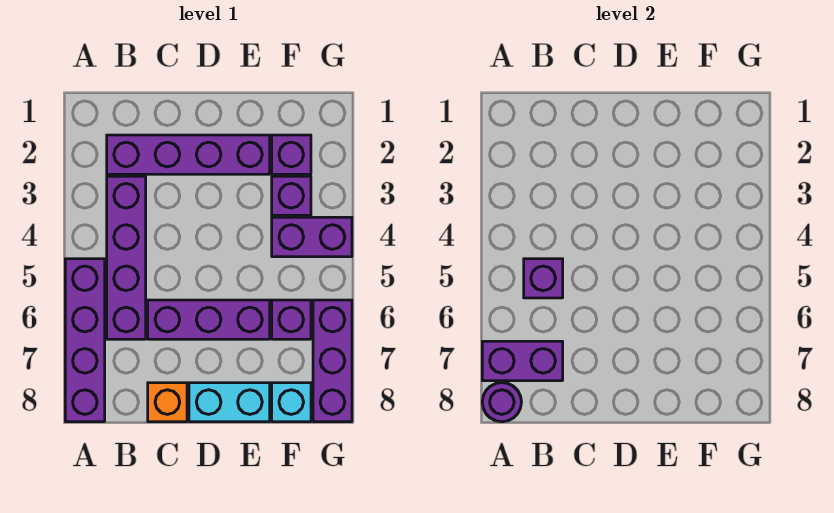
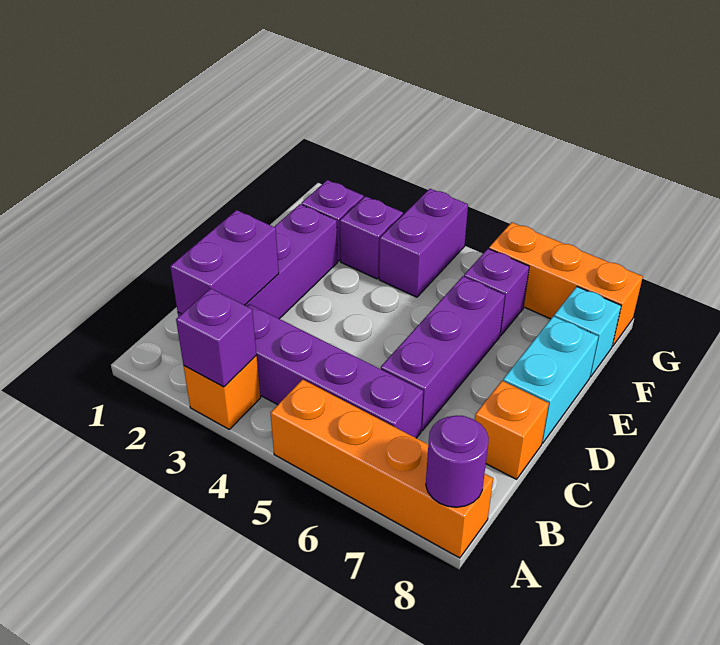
none -> orange 1x1 brick [184,356,261,429]
purple 1x4 brick [65,259,105,422] -> orange 1x4 brick [271,379,493,558]
purple 1x2 brick [482,341,563,381] -> purple 1x2 brick moved to [170,210,279,314]
purple 1x1 brick [524,259,563,298] -> purple 1x1 brick moved to [176,288,257,387]
purple 1x3 brick [313,300,352,422] -> orange 1x3 brick [489,222,643,346]

